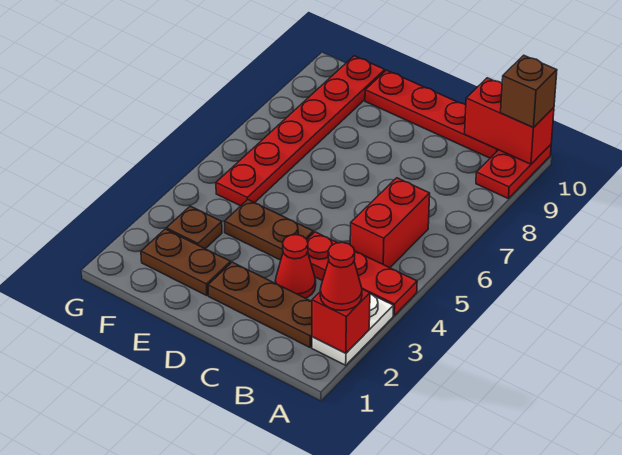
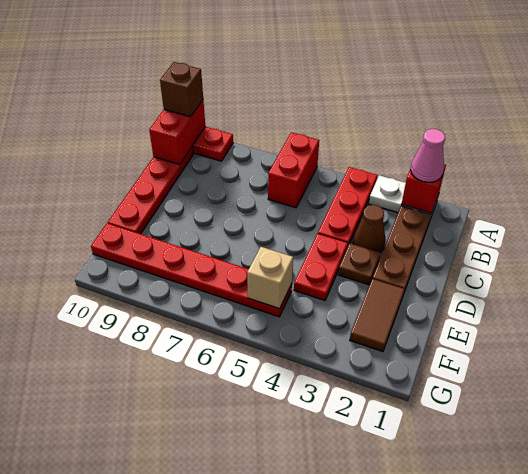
red 1x1 cone [320,242,362,310] -> pink 1x1 cone [411,129,445,182]
red 1x2 brick [350,178,430,268] -> red 1x2 brick turned to [268,132,319,208]
red 1x1 cone [275,235,316,298] -> brown 1x1 cone [353,205,386,253]
brown 1x2 plate [225,200,313,260] -> red 1x2 plate [294,234,348,300]
brown 1x2 plate [141,229,231,296] -> brown 1x2 tile [350,279,405,352]
brown 1x1 plate [166,206,222,249] -> brown 1x1 plate moved to [338,243,380,285]
none -> tan 1x1 brick [247,247,293,309]

